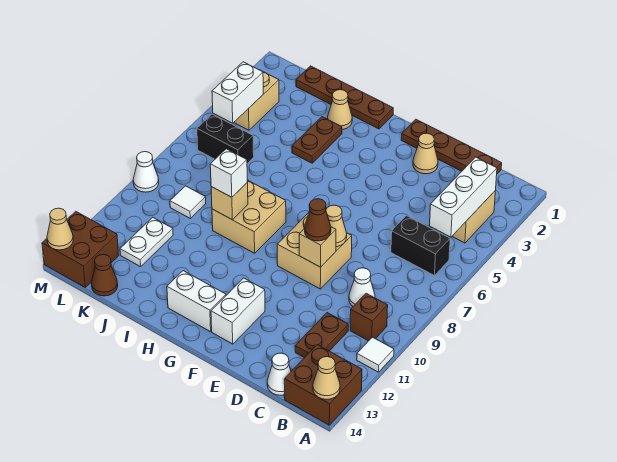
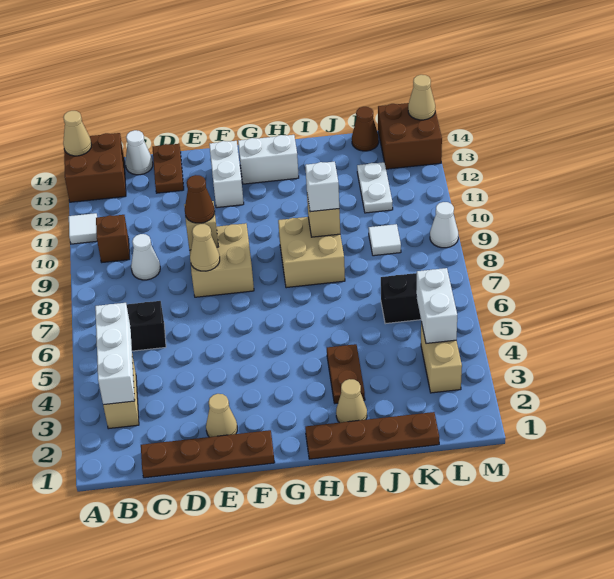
brown 1x2 plate [295,313,348,358] -> brown 1x2 plate moved to [153,144,184,193]

